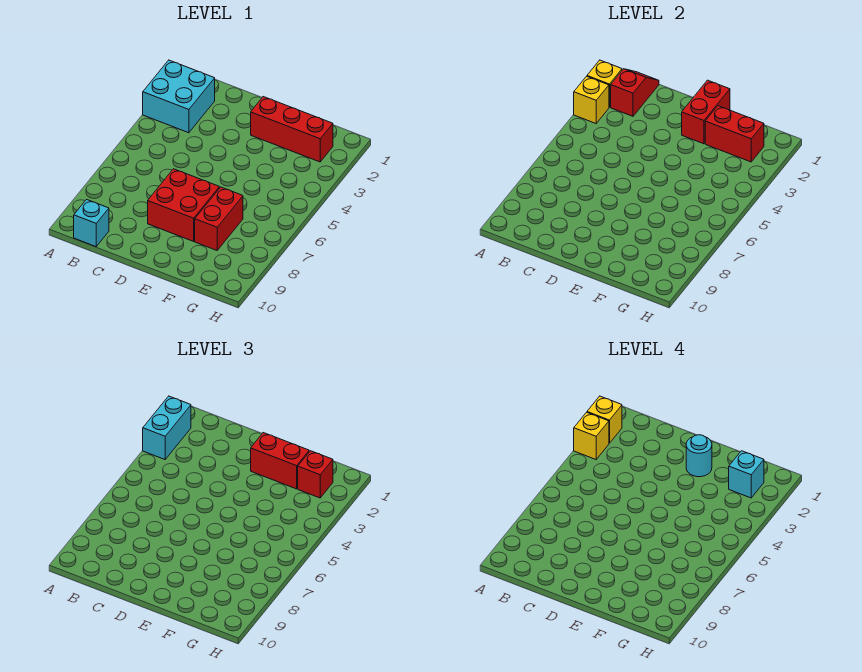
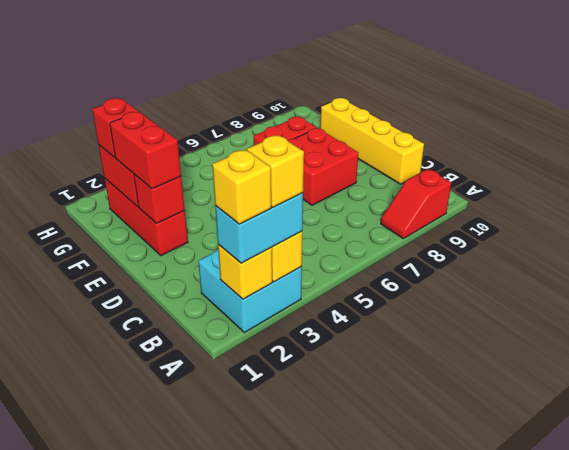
red 1x2 slope [611,69,659,116] -> red 1x2 slope moved to [381,169,451,239]
cyan 1x1 brick [74,200,109,247] -> none
none -> yellow 1x4 brick [320,98,424,184]
red 1x2 brick [682,80,730,144] -> red 1x1 brick [134,174,185,223]
cyan 1x1 round brick [686,435,712,477] -> none
cyan 1x1 brick [729,451,764,498] -> none

